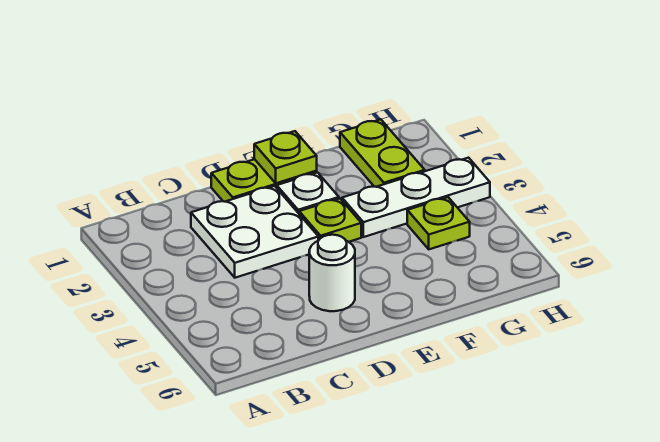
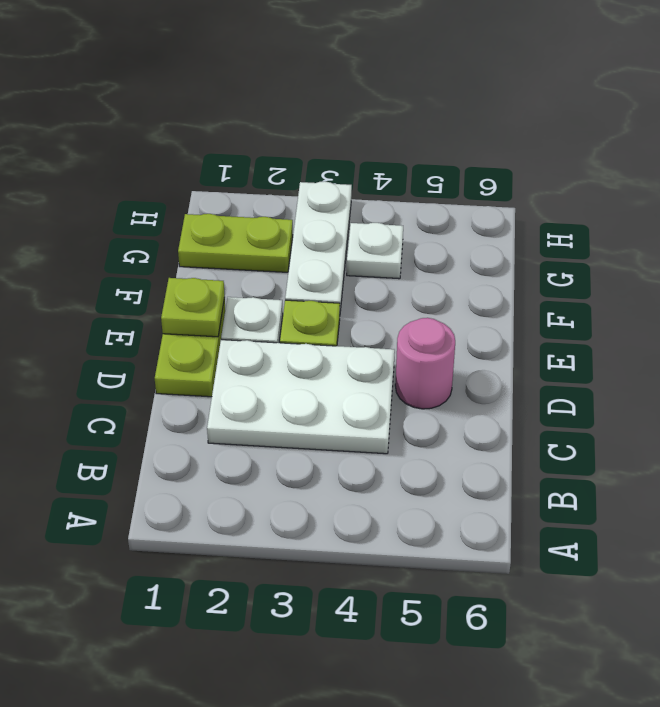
white 2x2 plate [191,186,318,278] -> white 2x3 plate [207,340,395,454]
white 1x1 round brick [309,235,355,311] -> pink 1x1 round brick [395,318,455,409]
lime 1x1 plate [407,197,470,249] -> white 1x1 plate [347,223,403,279]

